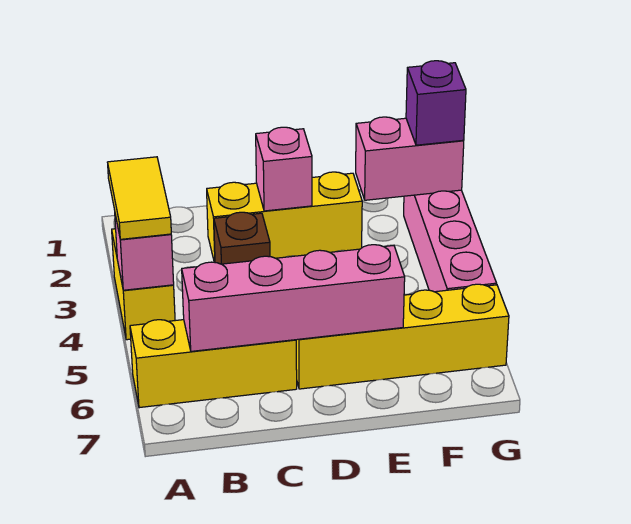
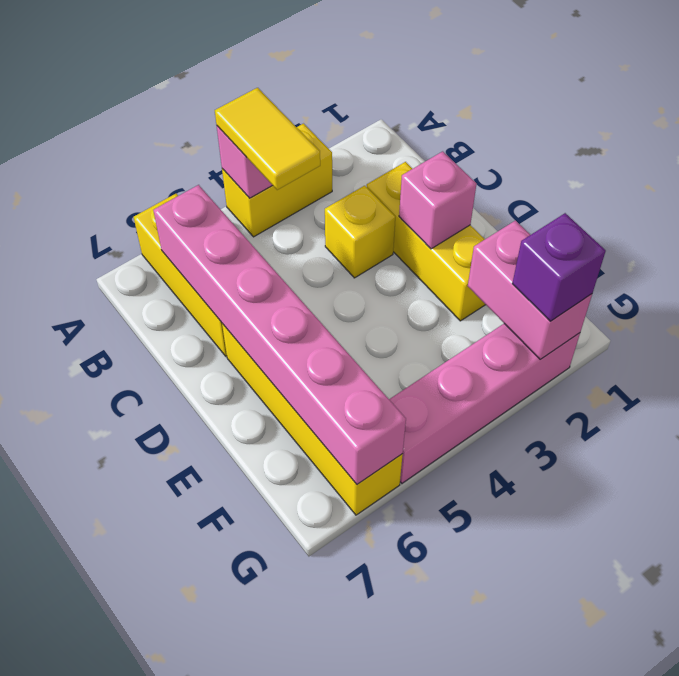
yellow 1x2 tile [108,157,171,239] -> yellow 1x2 tile turned to [215,88,320,190]
pink 1x4 brick [182,245,405,351] -> pink 1x6 brick [153,185,406,484]
brown 1x1 brick [214,212,270,264] -> yellow 1x1 brick [325,186,395,278]

